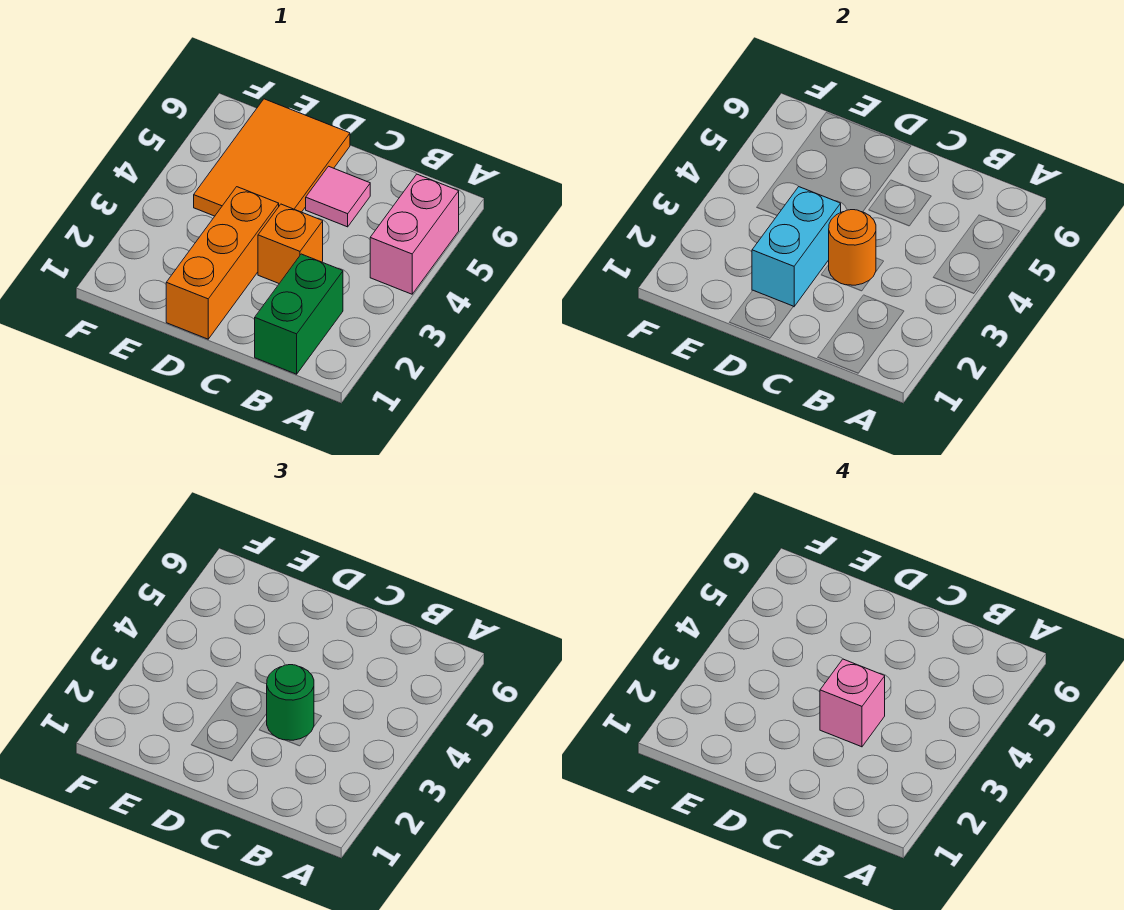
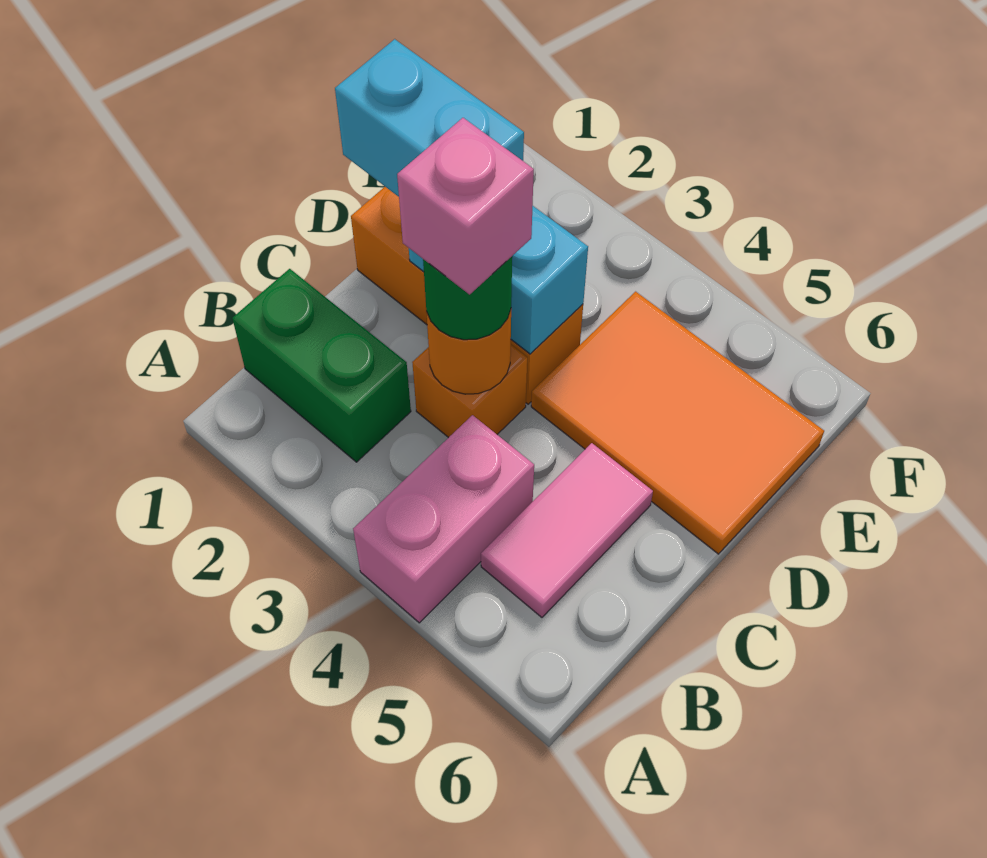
pink 1x2 brick [370,174,459,294] -> pink 1x2 brick turned to [353,415,534,623]
pink 1x1 tile [306,166,370,227] -> pink 1x2 tile [481,443,653,617]
none -> cyan 1x2 brick [335,39,524,197]

